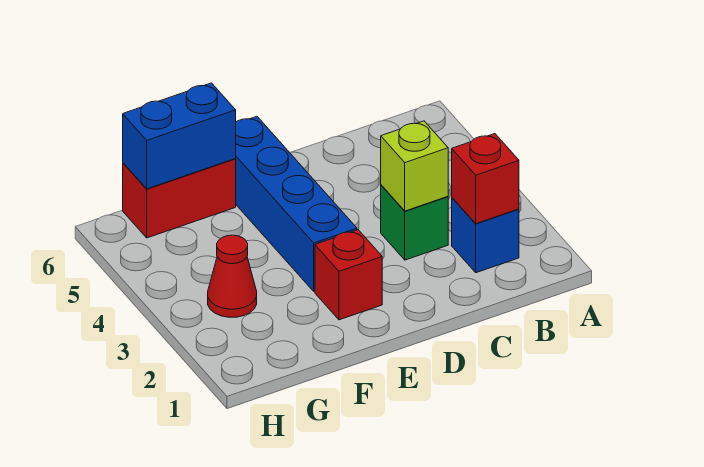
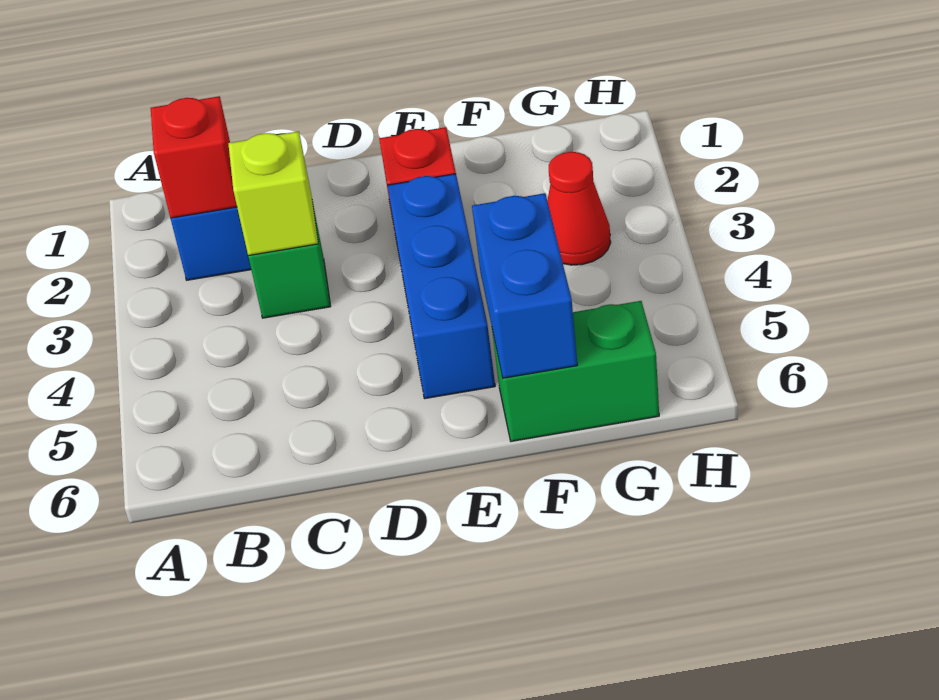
blue 1x4 brick [235,116,357,291] -> blue 1x3 brick [388,174,495,399]
red 1x2 brick [123,159,236,238] -> green 1x2 brick [492,301,659,441]
blue 1x2 brick [123,83,236,189] -> blue 1x2 brick turned to [472,193,577,378]

